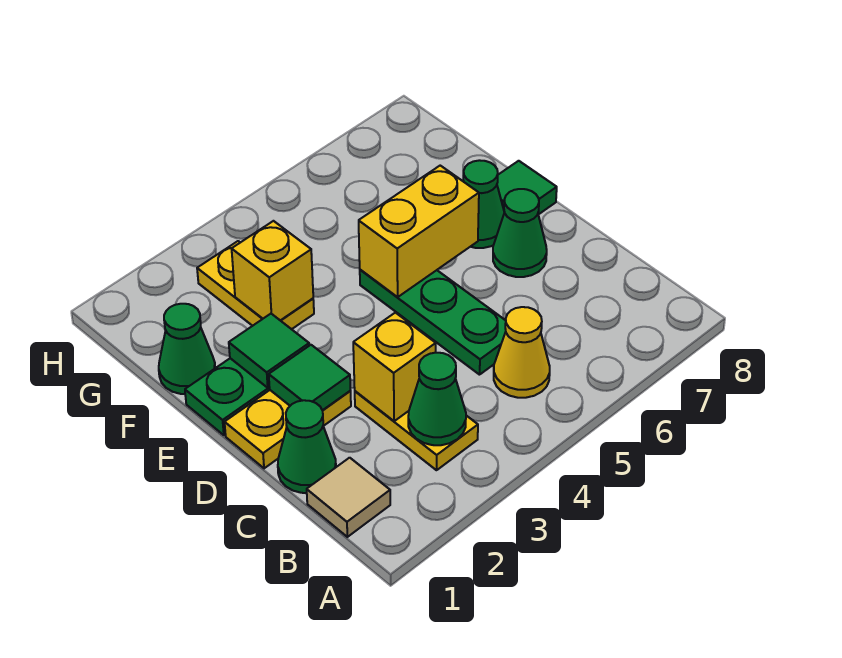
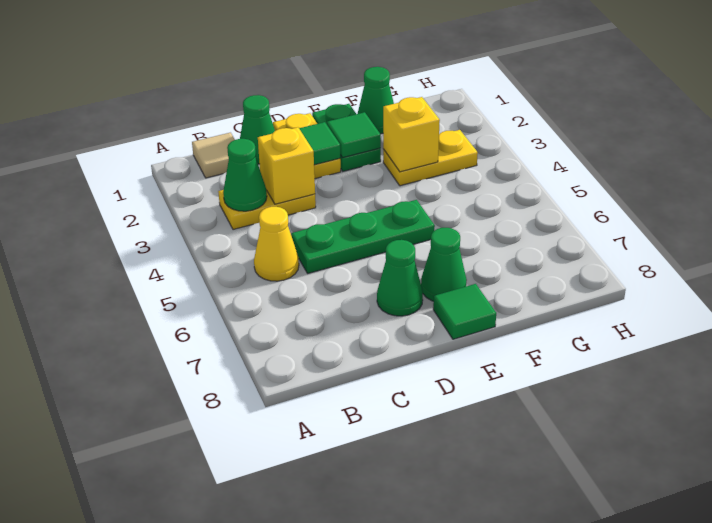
yellow 1x2 brick [359,166,479,297] -> none

